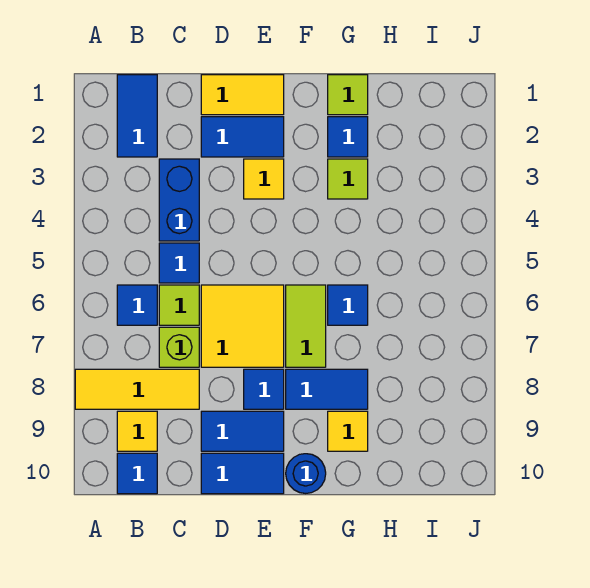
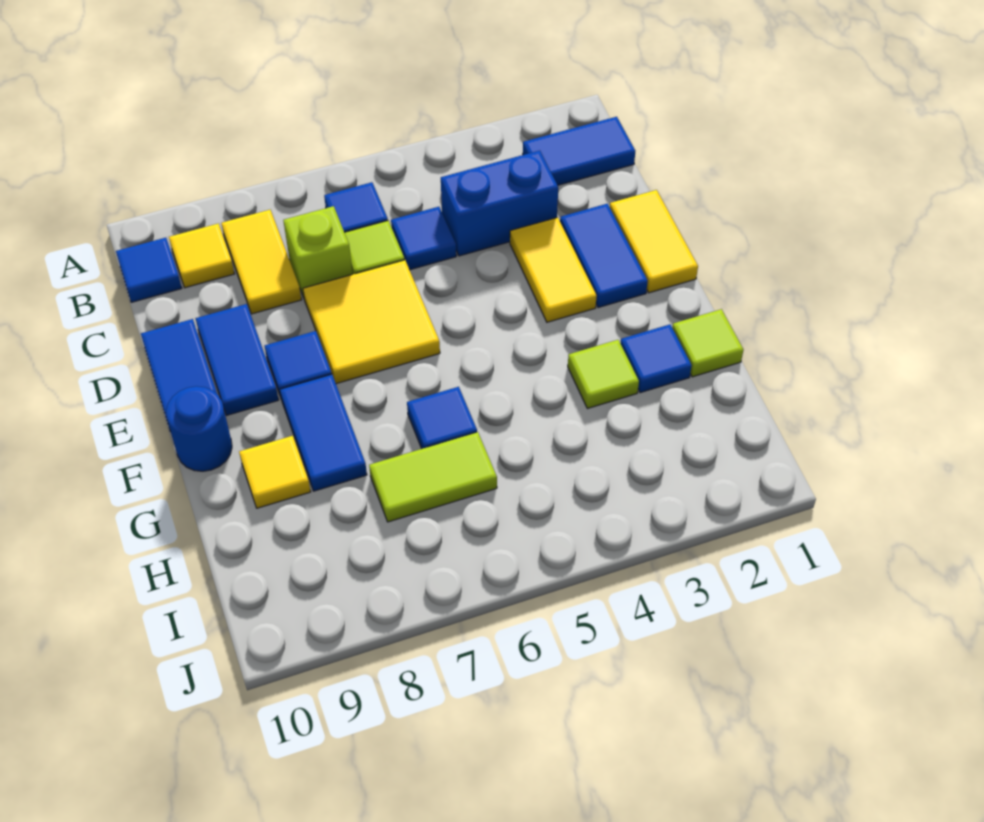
yellow 1x3 tile [75,369,199,409] -> yellow 1x2 tile [221,210,301,314]
yellow 1x1 tile [244,159,284,199] -> yellow 1x2 tile [510,217,597,322]
lime 1x2 tile [286,285,326,367] -> lime 1x2 tile moved to [369,432,497,522]

